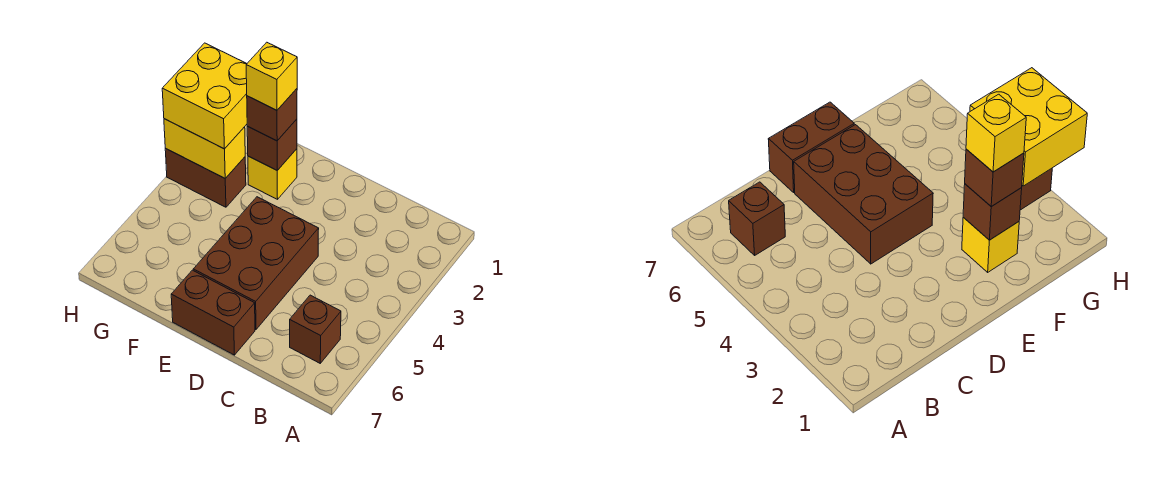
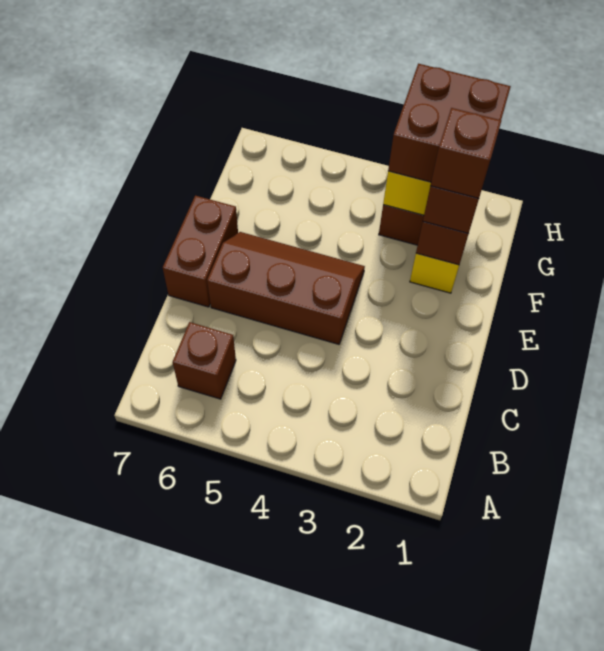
brown 2x3 brick [193,197,319,329] -> brown 2x3 slope [207,232,365,344]
yellow 1x1 brick [246,42,297,110] -> brown 1x1 brick [431,108,501,198]
yellow 2x2 brick [162,43,247,149] -> brown 2x2 brick [388,64,511,182]

